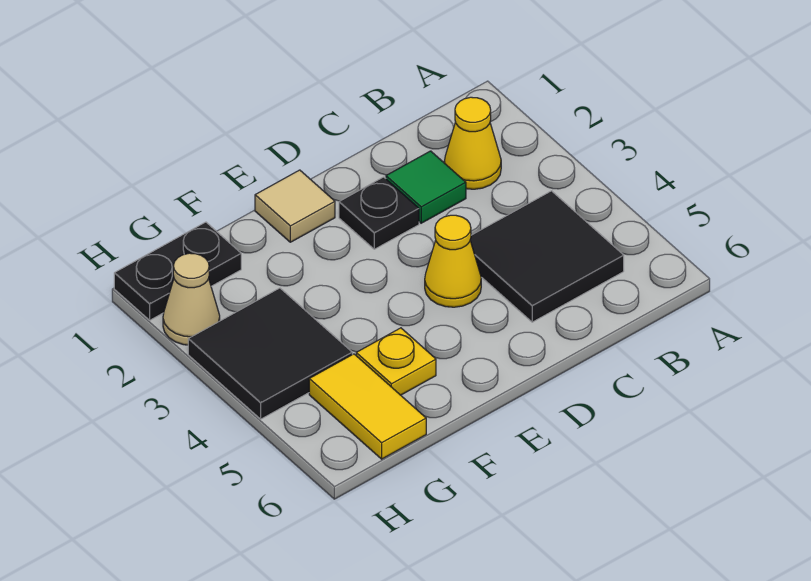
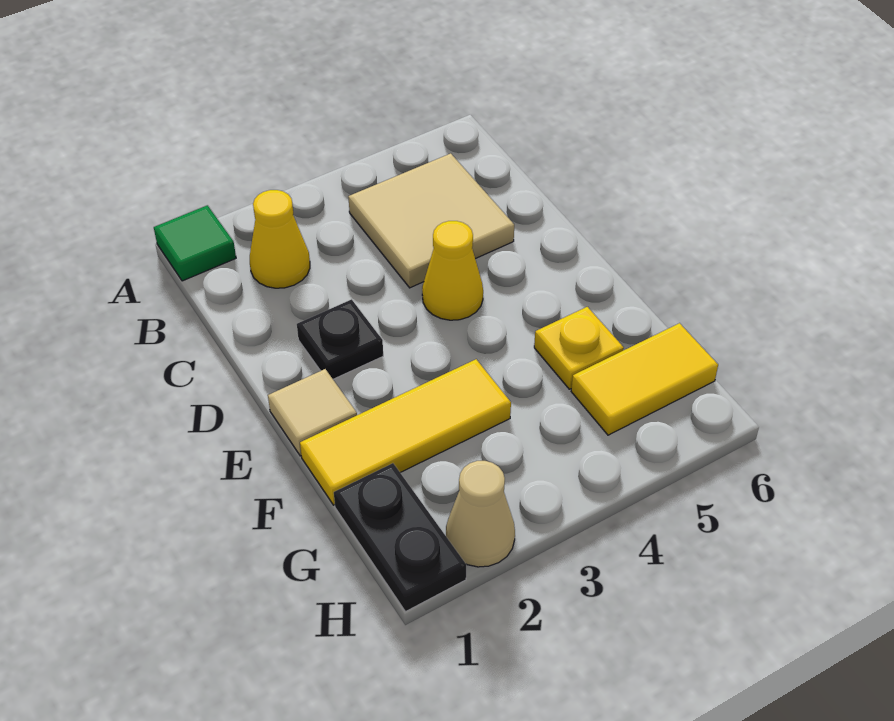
black 2x2 tile [470,191,624,322] -> tan 2x2 tile [348,153,514,288]
green 1x1 tile [386,151,466,223] -> green 1x1 tile moved to [154,205,236,281]
none -> yellow 1x3 tile [300,359,511,505]
black 2x2 tile [188,288,352,419] -> none

